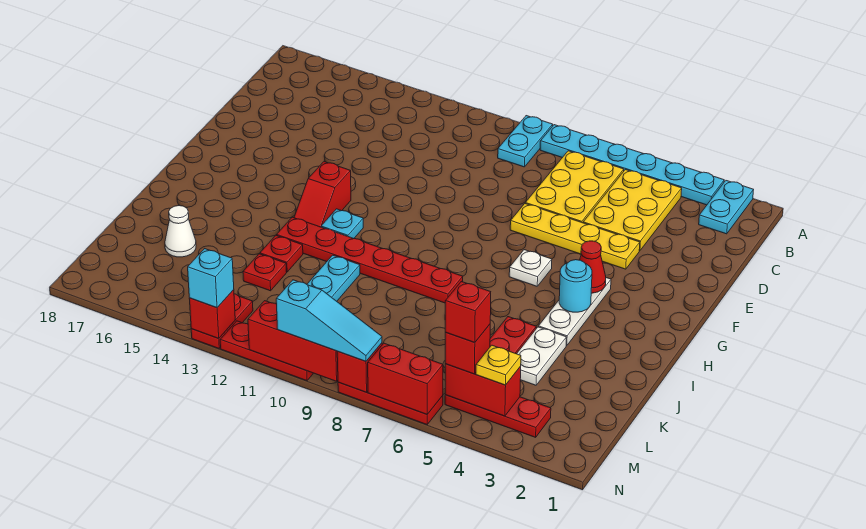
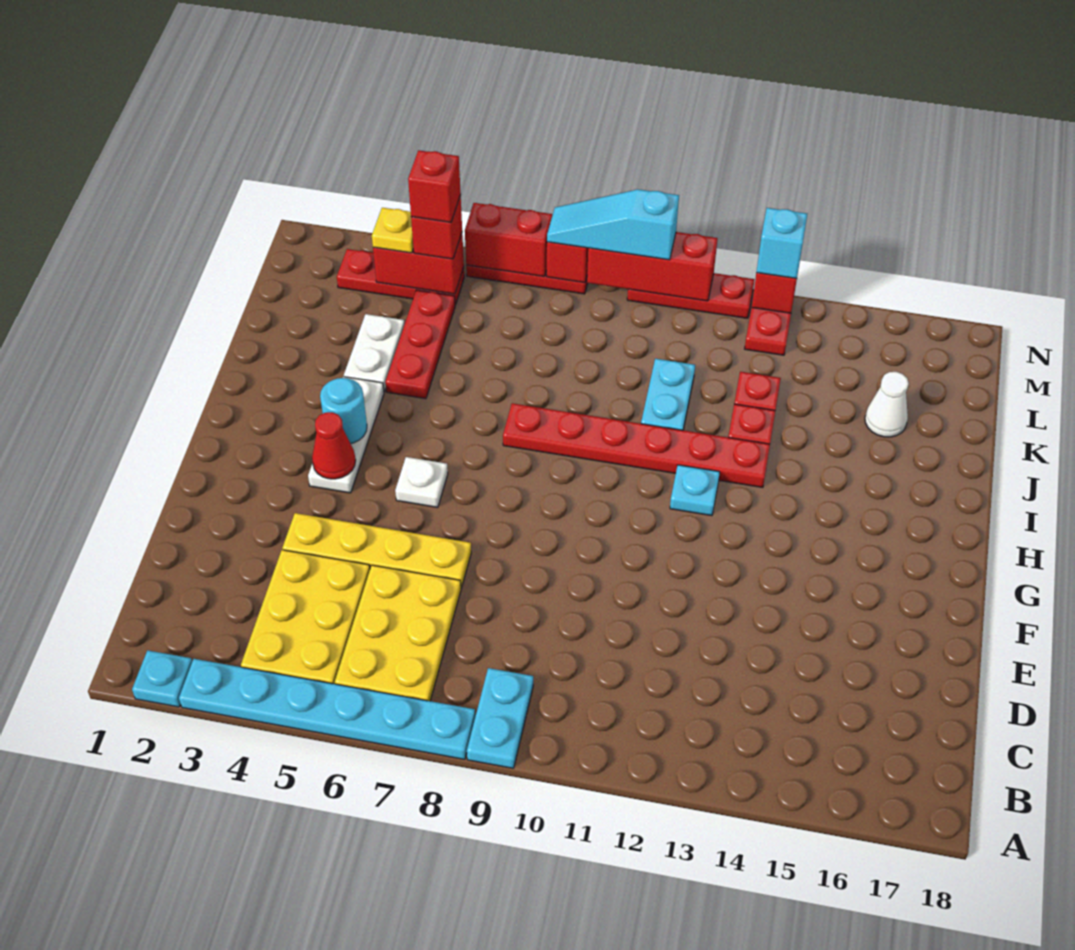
cyan 1x2 plate [699,181,753,234] -> cyan 1x1 plate [132,650,192,707]
red 1x2 slope [294,162,351,227] -> none

